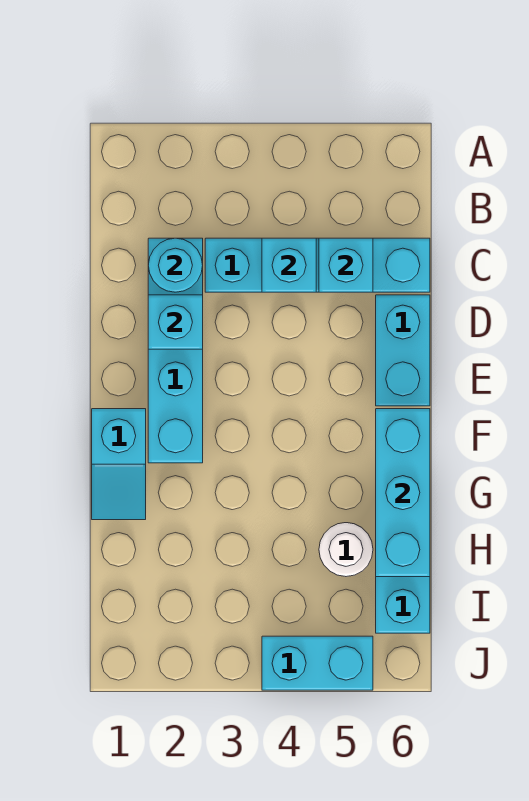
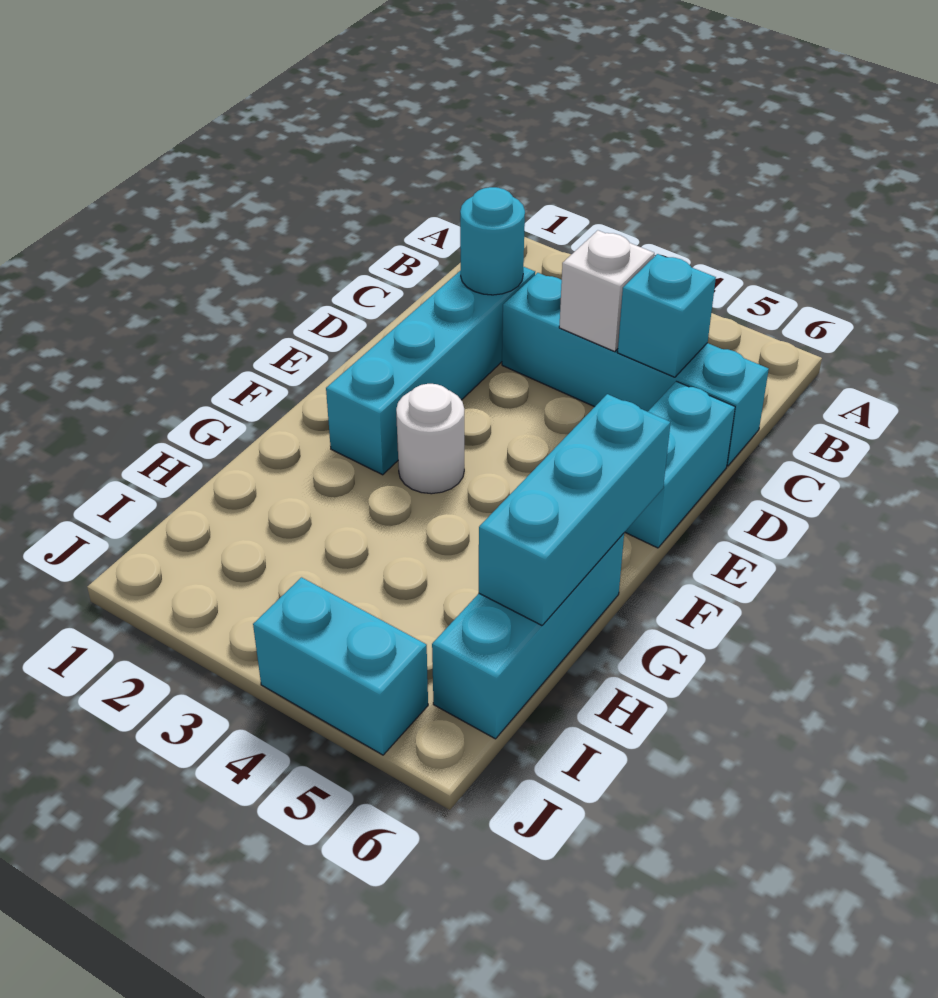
cyan 1x1 brick [262,238,316,292] -> white 1x1 brick [559,230,654,352]
cyan 1x1 brick [148,295,203,349] -> none
cyan 1x2 slope [92,409,146,520] -> none
white 1x1 round brick [319,523,373,577] -> white 1x1 round brick moved to [396,384,464,494]

